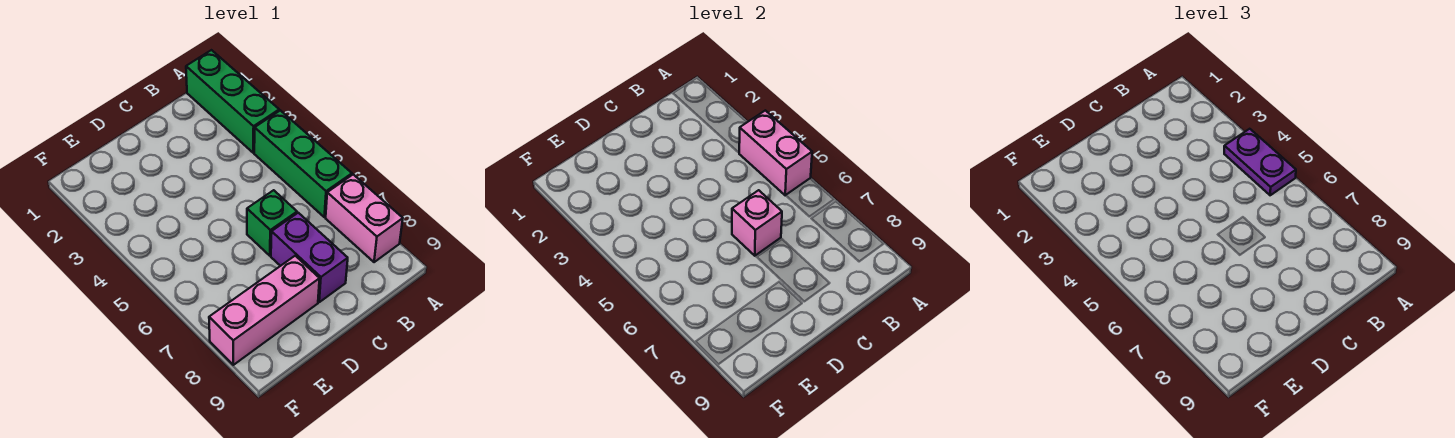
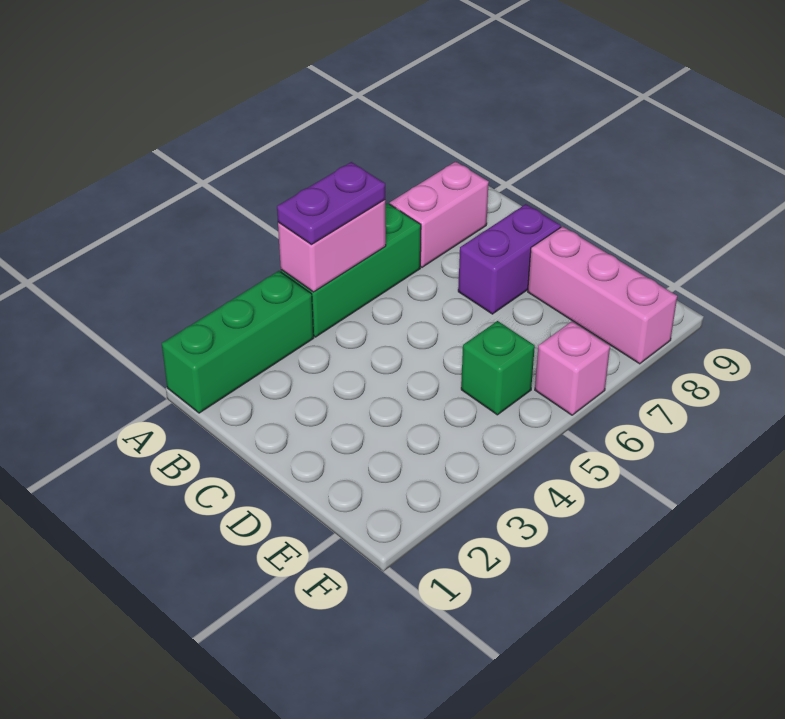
green 1x1 brick [247,190,297,256] -> green 1x1 brick moved to [461,321,535,415]
pink 1x1 brick [732,190,782,256] -> pink 1x1 brick moved to [535,321,610,415]

